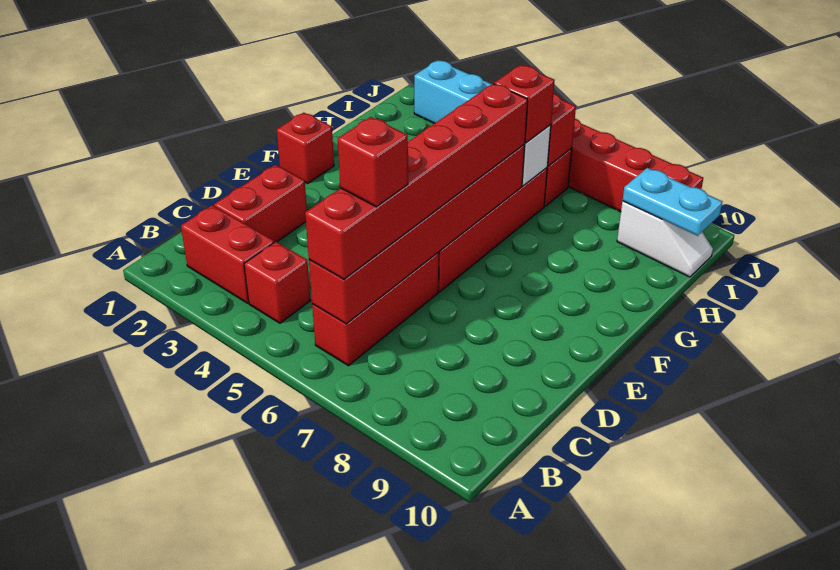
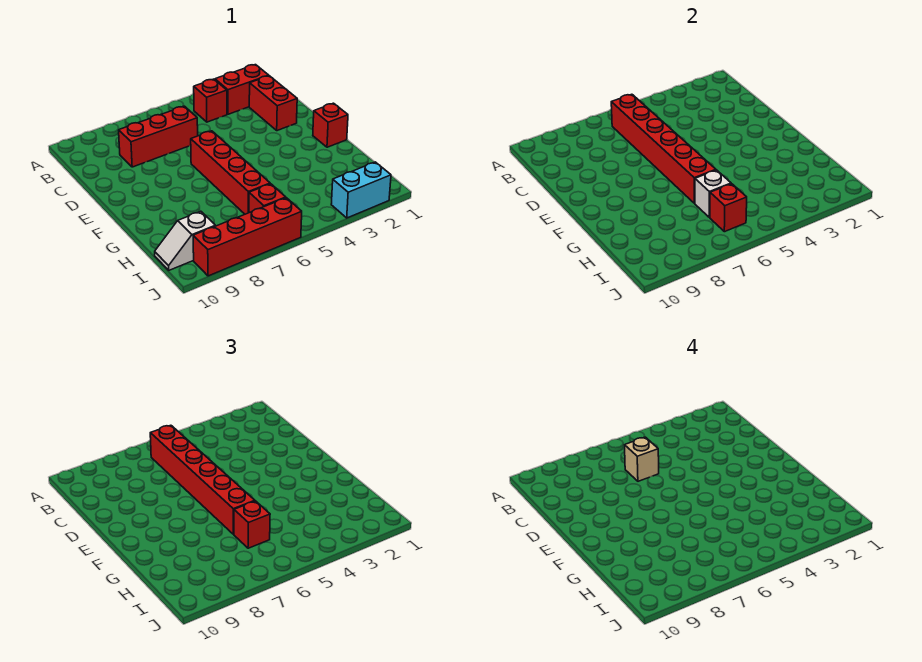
red 1x3 brick [312,252,439,366] -> red 1x3 brick turned to [119,106,198,167]
red 1x1 brick [338,117,408,207] -> tan 1x1 brick [625,437,659,481]
cyan 1x2 plate [623,168,722,236] -> none

